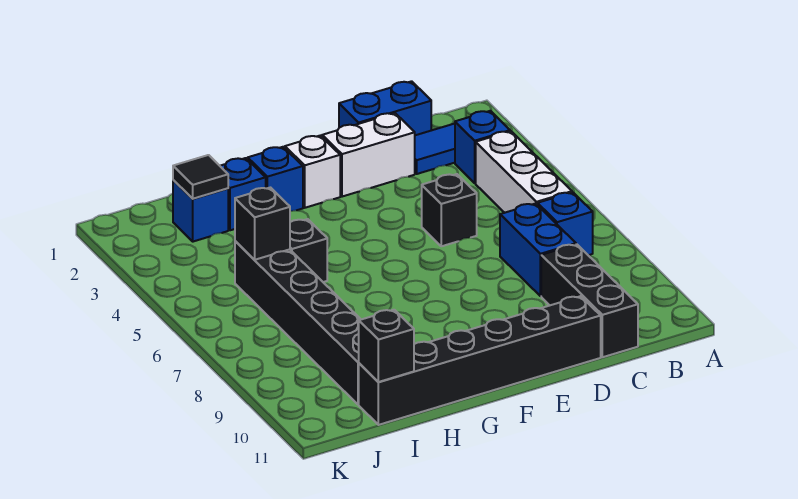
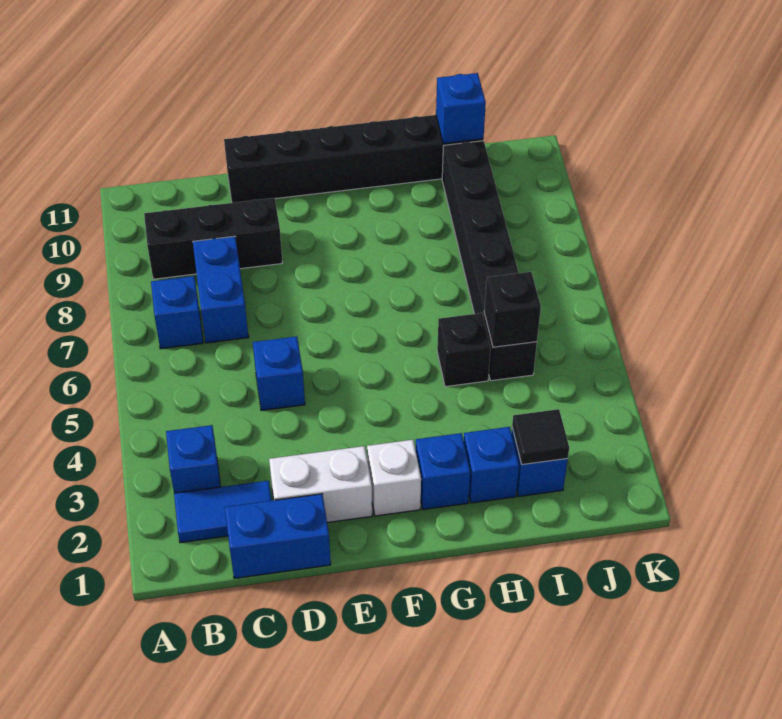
white 1x3 brick [476,131,572,213] -> none
black 1x3 brick [541,244,638,357] -> black 1x3 brick turned to [144,198,282,279]
black 1x1 brick [422,174,477,246] -> blue 1x1 brick [253,336,305,410]
black 1x1 brick [359,310,414,382] -> blue 1x1 brick [436,73,486,144]

